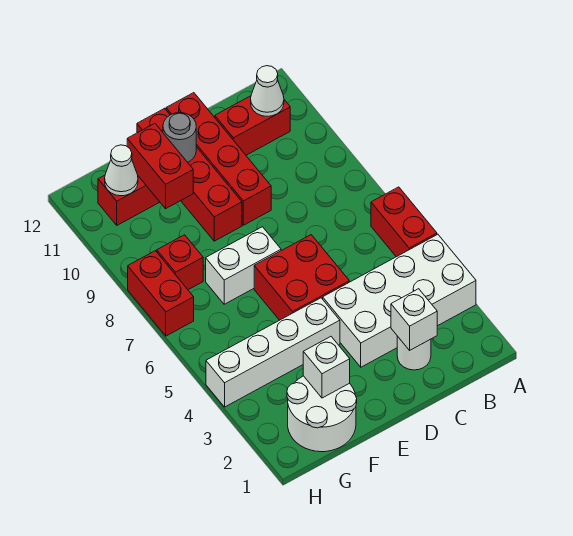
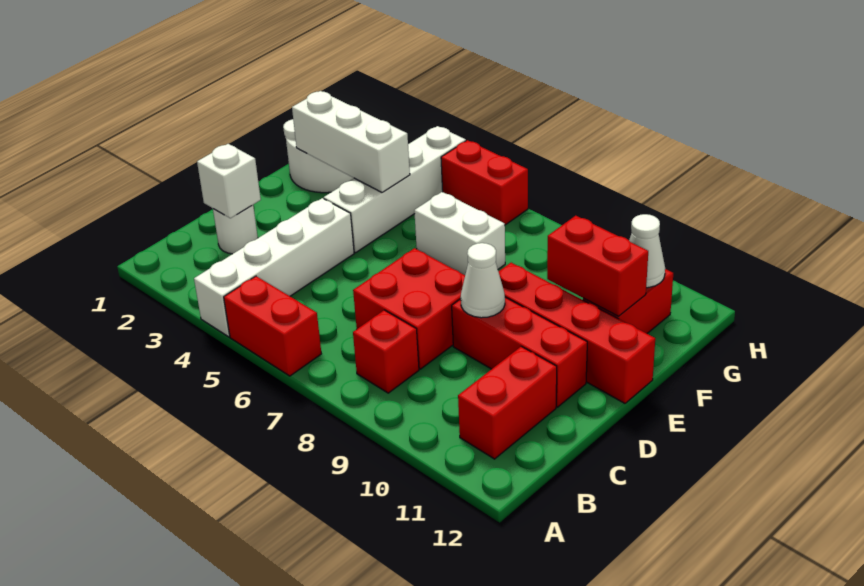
white 2x4 brick [323,234,476,367] -> white 1x4 brick [194,198,354,337]
white 1x1 cone [251,66,284,116] -> white 1x1 cone moved to [461,243,505,318]
red 2x2 brick [254,235,349,320] -> red 2x2 brick moved to [353,248,465,369]
red 1x4 brick [166,93,271,225] -> red 1x3 brick [452,297,587,407]
white 1x2 brick [206,227,281,304] -> white 1x2 brick turned to [414,192,505,275]
grey 1x1 round brick [163,113,196,162] -> none
white 1x1 brick [303,337,350,398] -> white 1x3 brick [292,91,410,192]
red 1x1 brick [157,235,203,290] -> red 1x1 brick moved to [353,310,419,393]
red 1x2 brick [128,251,194,336] -> red 1x2 brick moved to [441,140,528,225]

